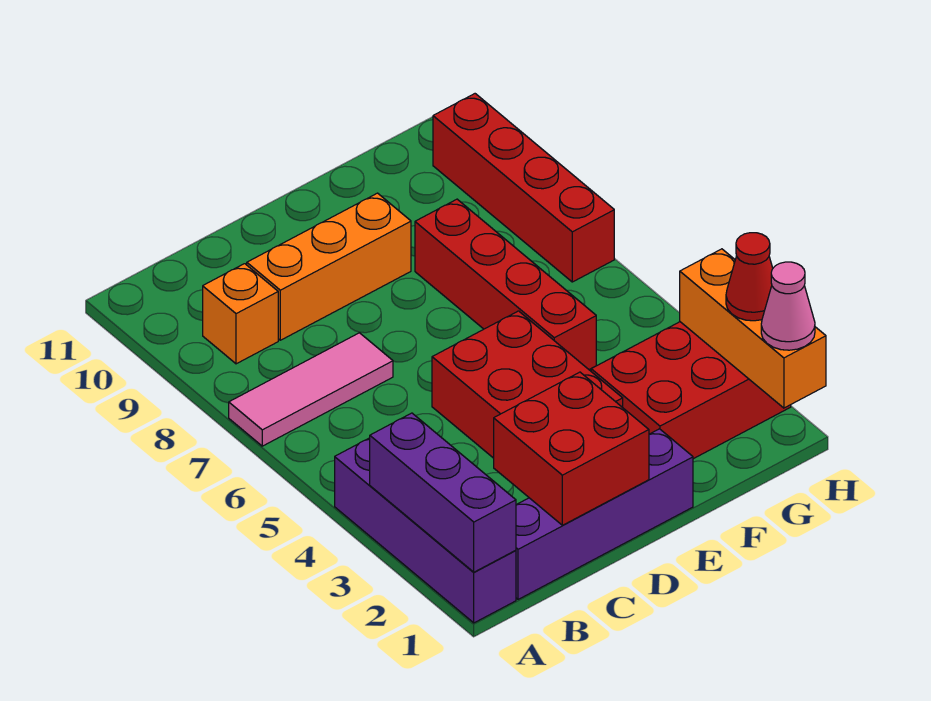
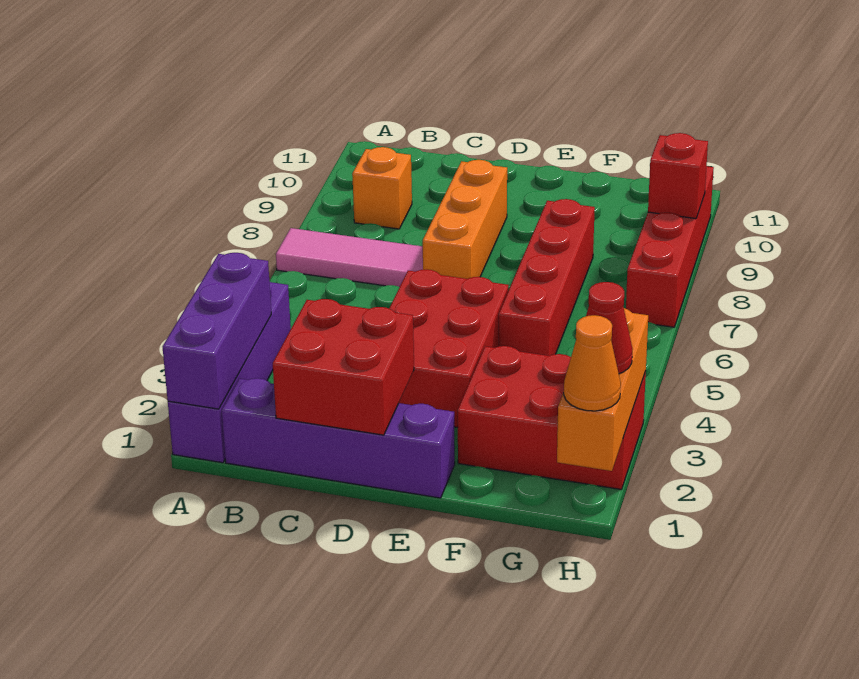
orange 1x3 brick [247,193,411,340] -> orange 1x3 brick turned to [423,160,507,279]
pink 1x1 cone [761,262,815,350] -> orange 1x1 cone [564,315,621,411]
none -> red 1x1 brick [648,133,708,219]

